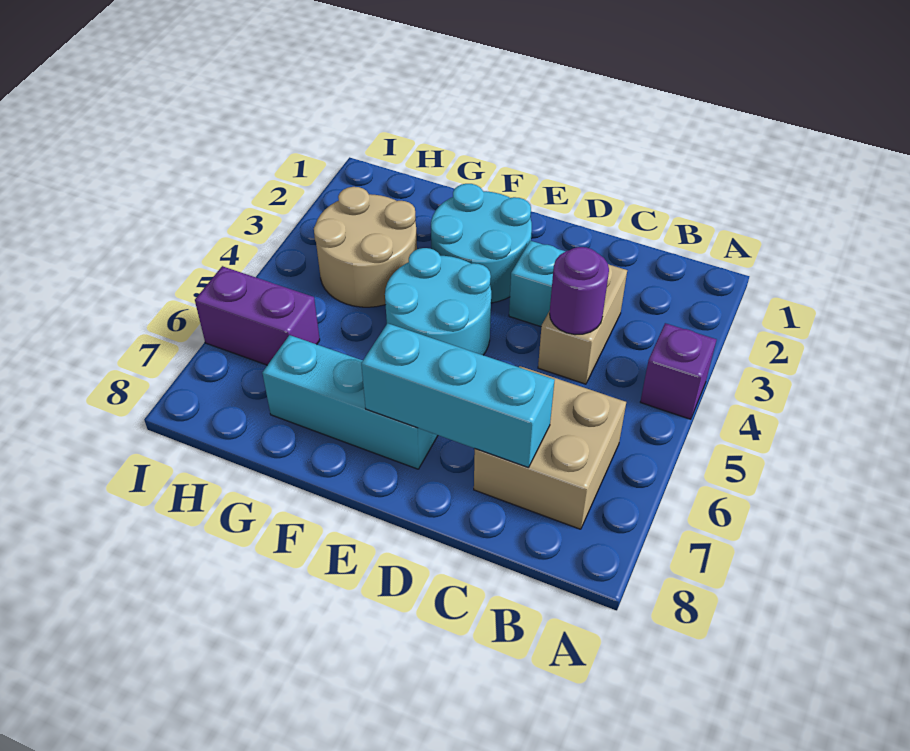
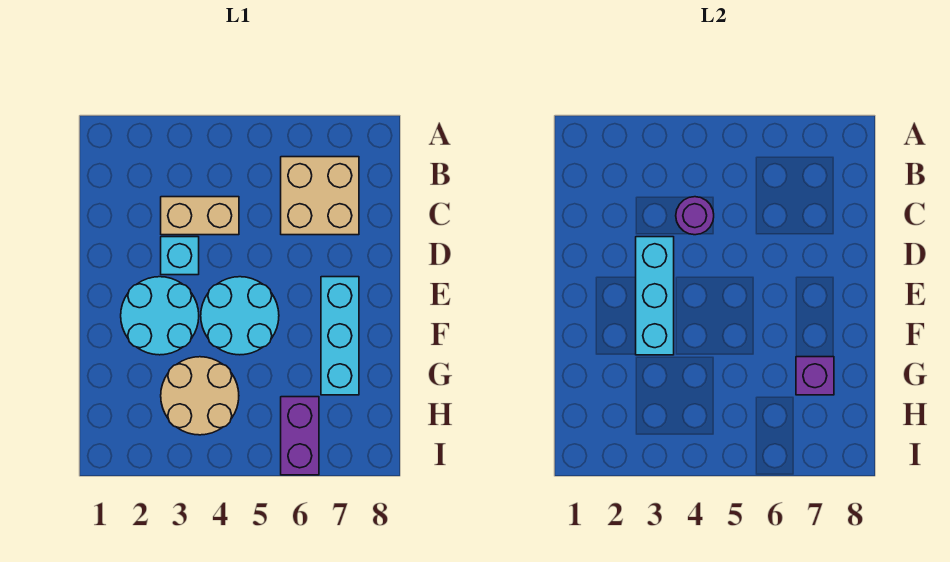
purple 1x1 brick [640,323,716,419] -> purple 1x1 brick moved to [796,357,834,395]
cyan 1x3 brick [361,323,555,468] -> cyan 1x3 brick moved to [636,237,674,355]

